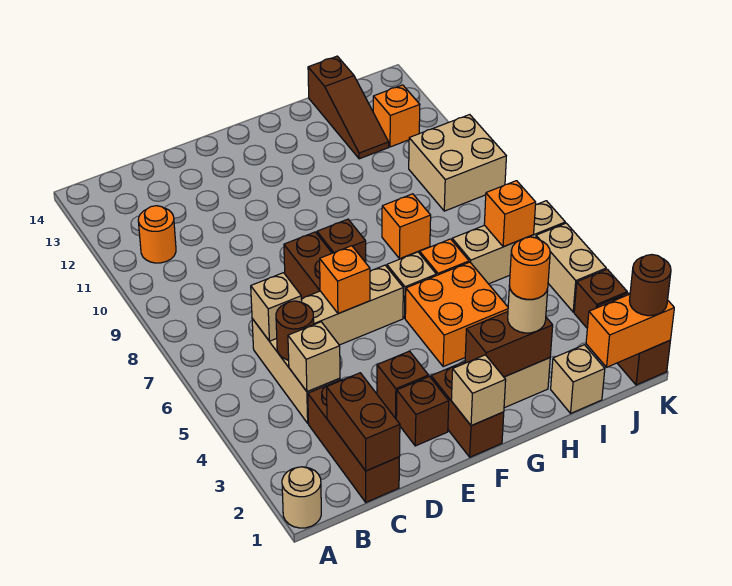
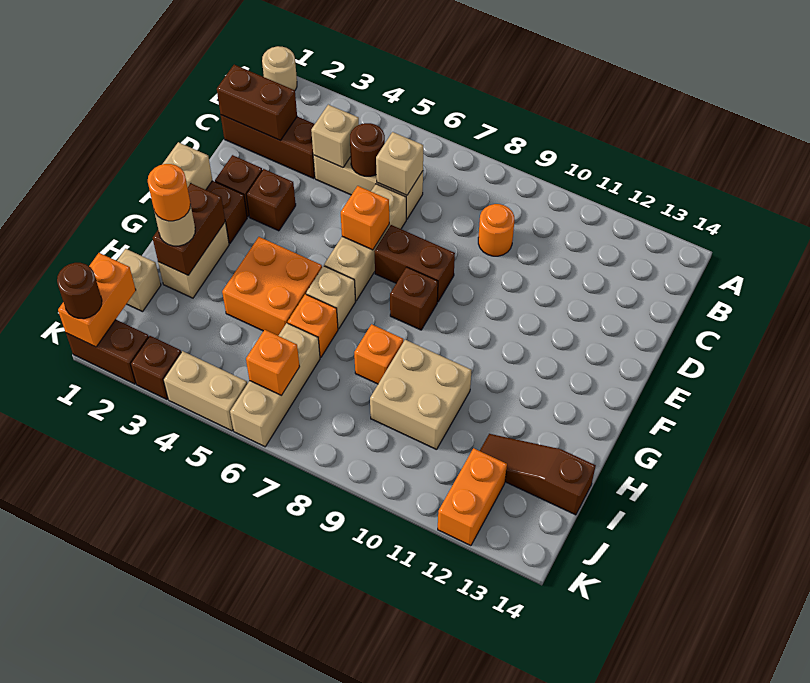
orange 1x1 round brick [138,206,176,263] -> orange 1x1 round brick moved to [478,204,514,256]
tan 2x2 brick [409,115,506,211] -> tan 2x2 brick moved to [370,340,472,450]
orange 1x1 brick [373,85,420,147] -> orange 1x2 brick [438,448,507,546]

